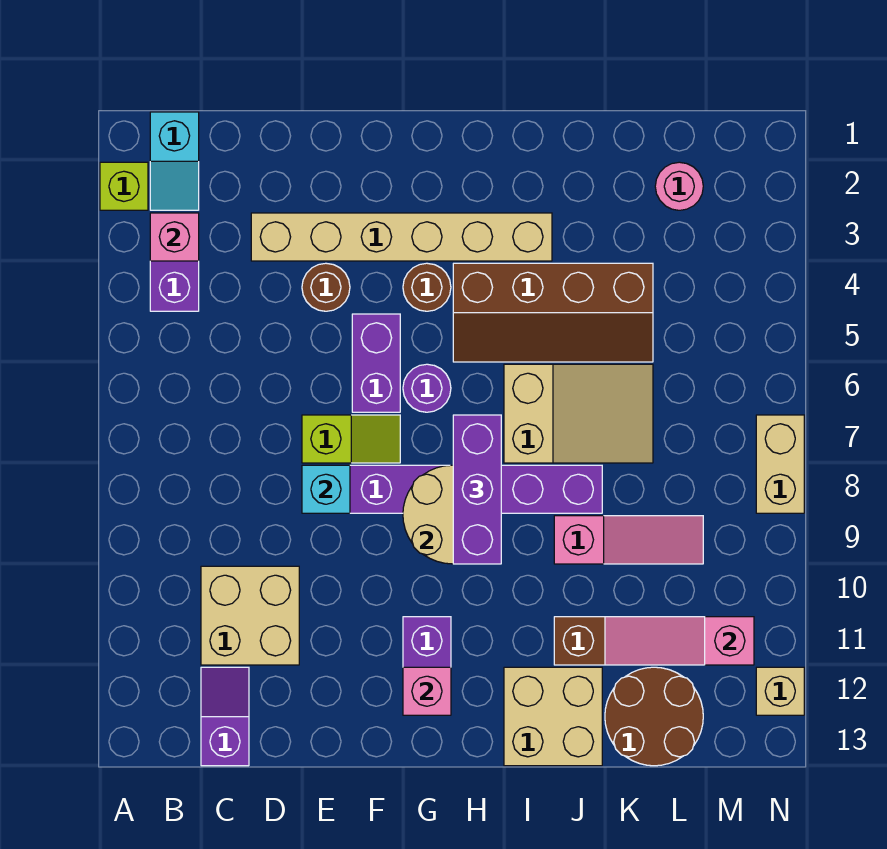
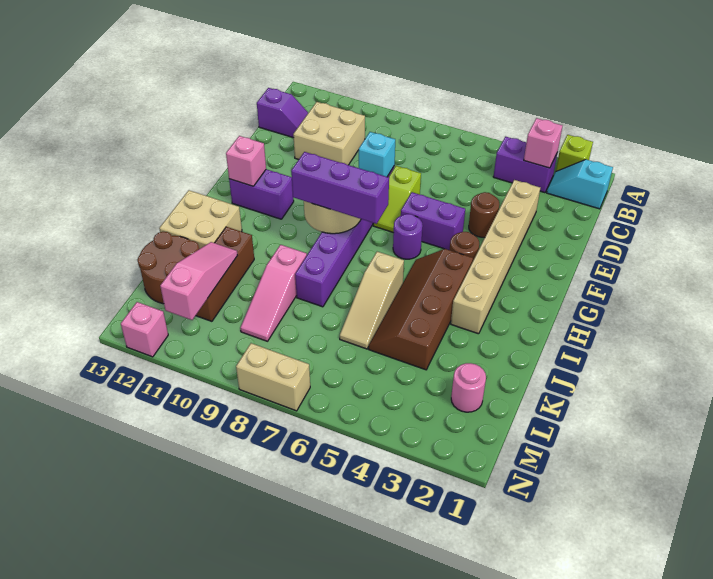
tan 2x3 slope [504,364,653,463] -> tan 1x3 slope [340,252,404,349]
tan 1x1 brick [756,667,804,715] -> pink 1x1 brick [121,302,168,357]

